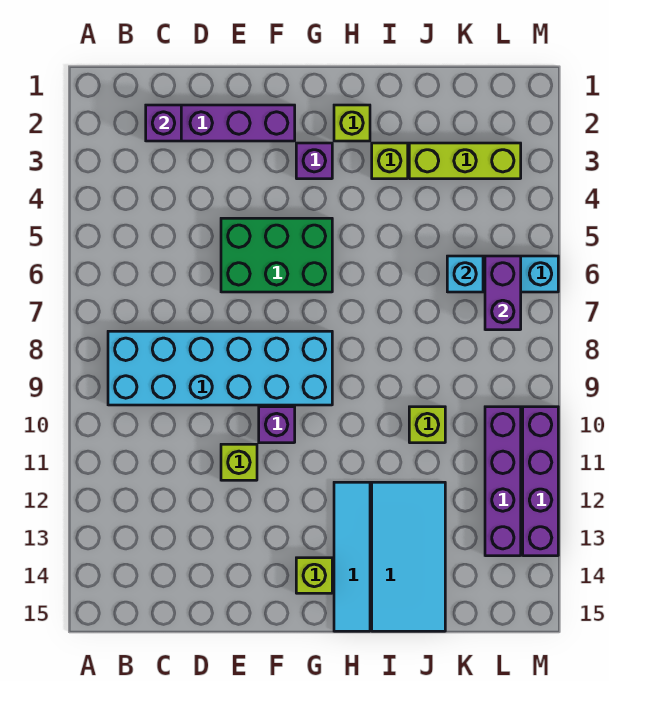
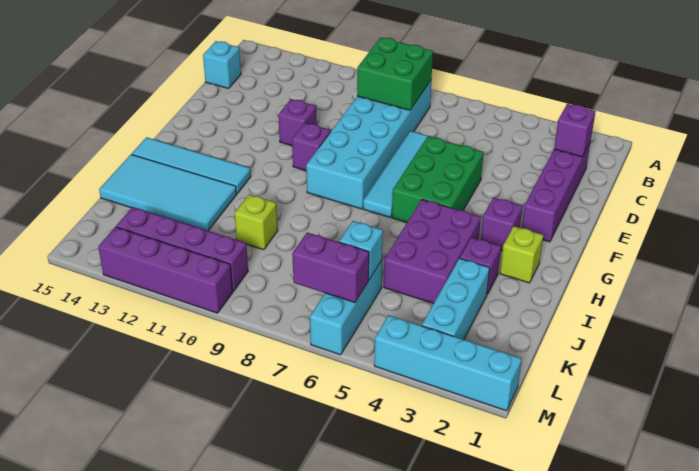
none -> green 2x2 brick [357,38,433,110]
none -> cyan 1x1 brick [203,41,241,88]
none -> cyan 1x4 tile [363,131,434,217]
lime 1x1 brick [221,444,257,480] -> purple 1x1 brick [278,99,317,146]
lime 1x1 brick [296,558,332,593] -> none
none -> purple 2x3 brick [384,200,481,304]
lime 1x1 brick [372,143,408,179] -> purple 1x1 brick [460,237,501,294]
lime 1x3 brick [409,143,521,179] -> cyan 1x3 brick [422,258,490,339]
none -> cyan 1x4 brick [374,315,522,411]

